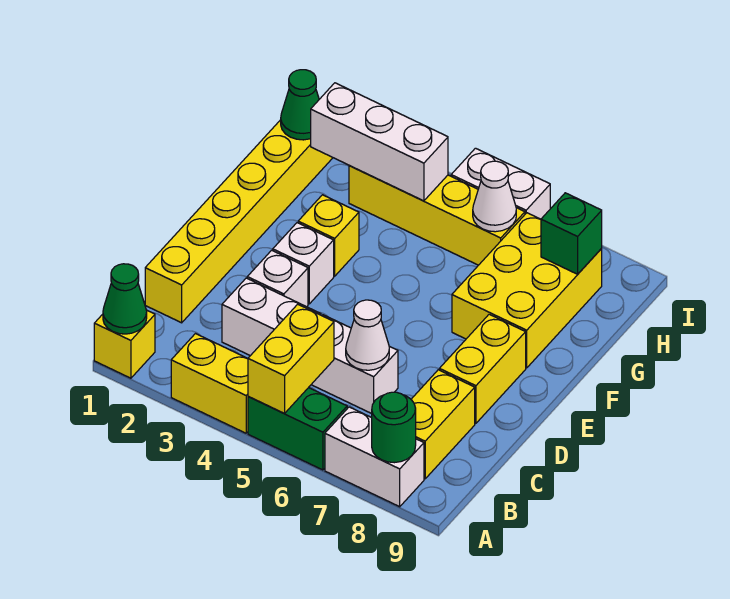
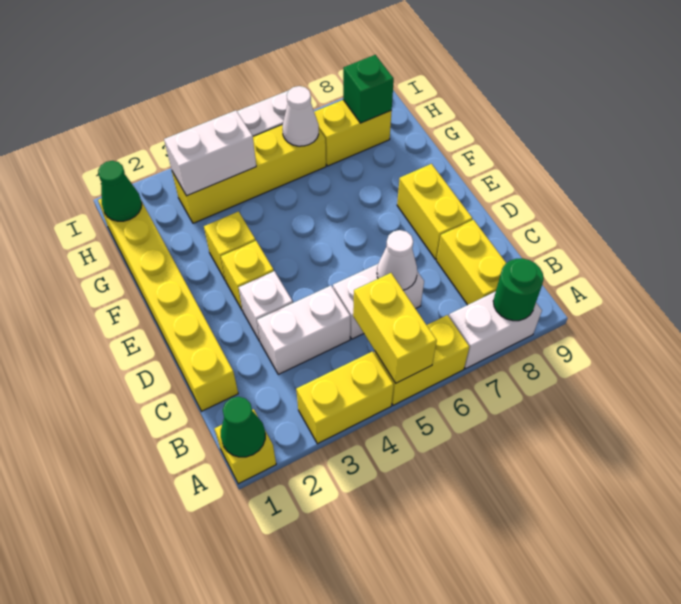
green 1x2 brick [248,388,347,470] -> yellow 1x2 brick [374,315,469,405]
white 1x1 brick [273,223,334,304] -> yellow 1x1 brick [221,241,274,311]
yellow 2x3 brick [452,213,602,368] -> yellow 1x2 brick [314,100,392,166]
white 1x3 brick [311,83,448,201] -> white 1x2 brick [164,110,256,196]

